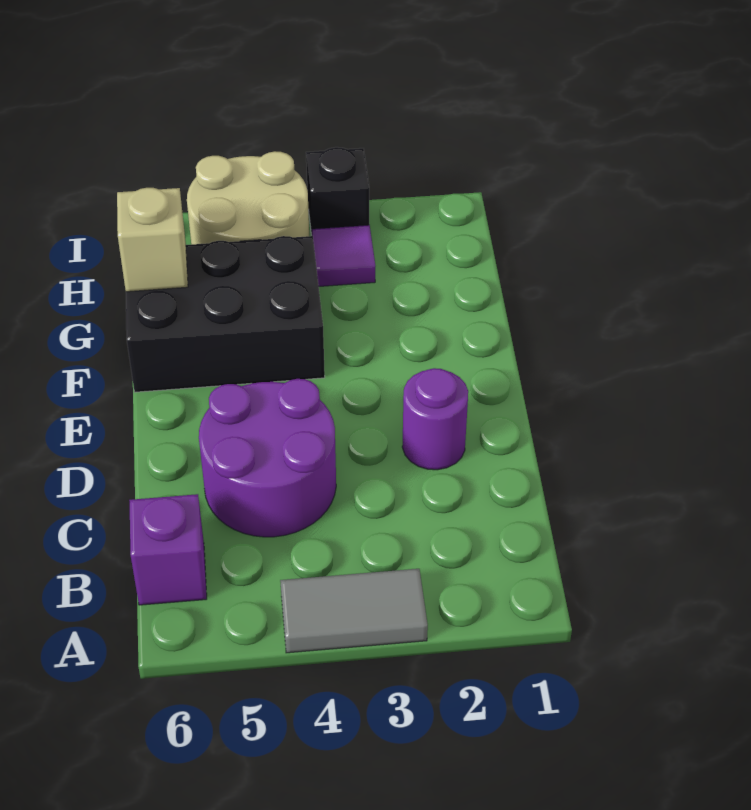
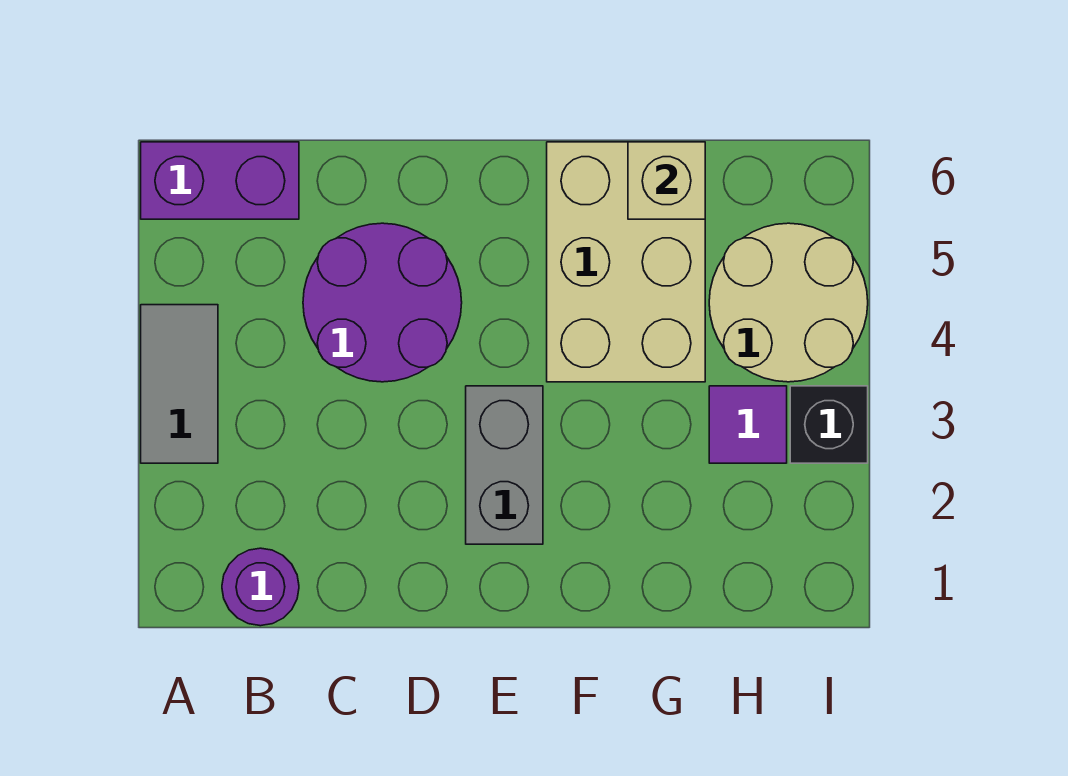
purple 1x1 brick [129,494,207,605] -> purple 1x2 brick [141,142,299,219]
purple 1x1 round brick [402,368,468,470] -> purple 1x1 round brick moved to [222,548,299,626]
none -> grey 1x2 brick [466,386,543,544]
black 2x3 brick [126,236,325,392] -> tan 2x3 brick [547,142,705,382]

